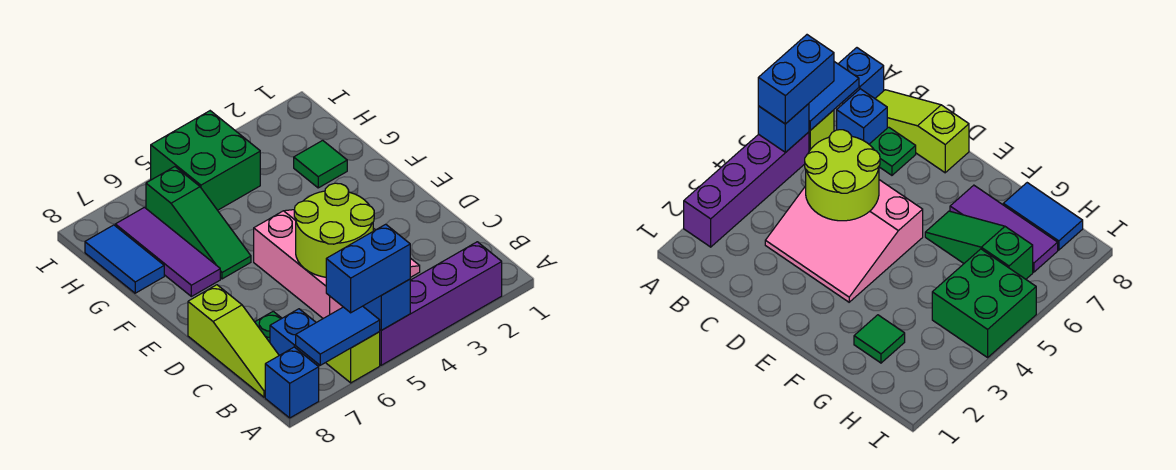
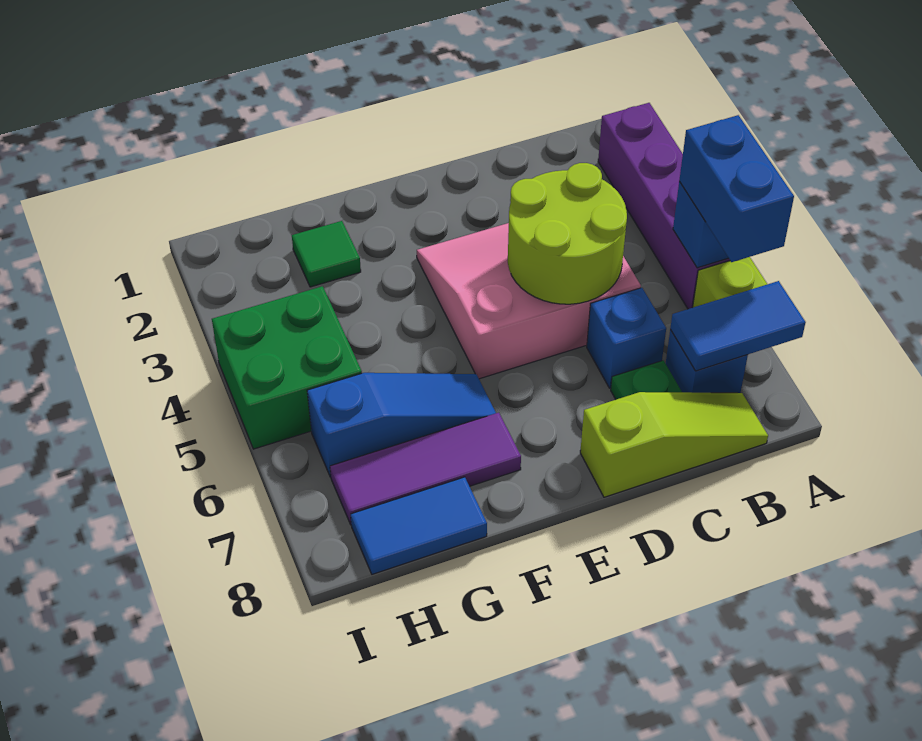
blue 1x2 tile [296,306,380,365] -> blue 1x2 tile turned to [670,281,806,371]
blue 1x1 brick [265,347,319,418] -> blue 1x1 brick moved to [587,288,666,388]
green 1x3 slope [146,167,251,279] -> blue 1x3 slope [307,373,496,477]

